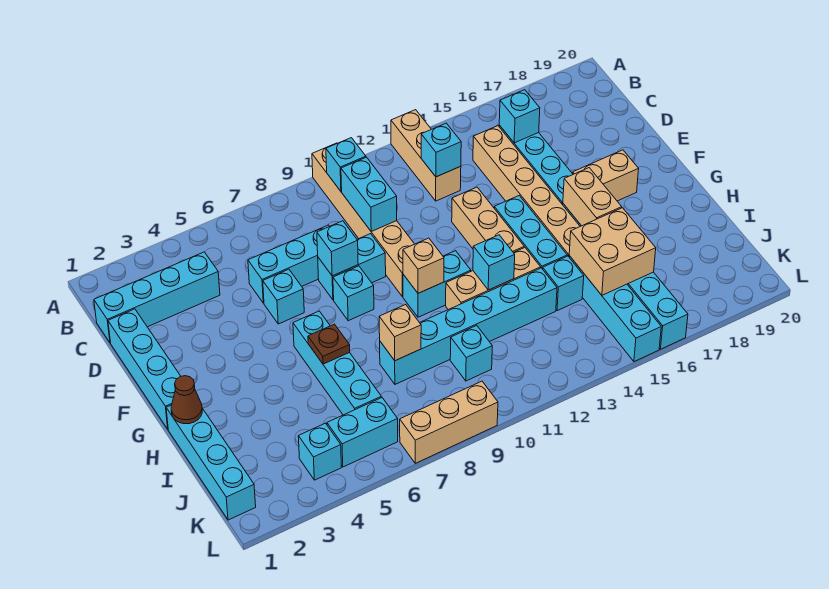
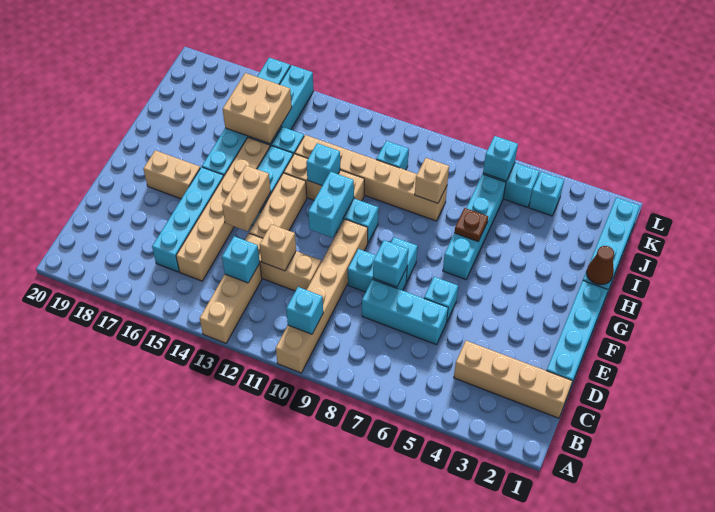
cyan 1x4 brick [94,252,220,343] -> tan 1x4 brick [454,341,572,418]
cyan 1x2 brick [341,157,397,231] -> cyan 1x2 brick moved to [308,172,354,238]
cyan 1x1 brick [499,90,540,143] -> cyan 1x1 brick moved to [483,136,518,181]
tan 1x1 brick [403,238,444,293] -> tan 1x1 brick moved to [260,224,296,271]
tan 1x2 brick [563,168,622,226] -> tan 1x2 brick moved to [222,166,271,231]
cyan 1x6 brick [380,268,557,384] -> tan 1x6 brick [295,135,447,221]
tan 1x3 brick [400,381,498,463] -> tan 1x3 brick moved to [245,233,321,291]

